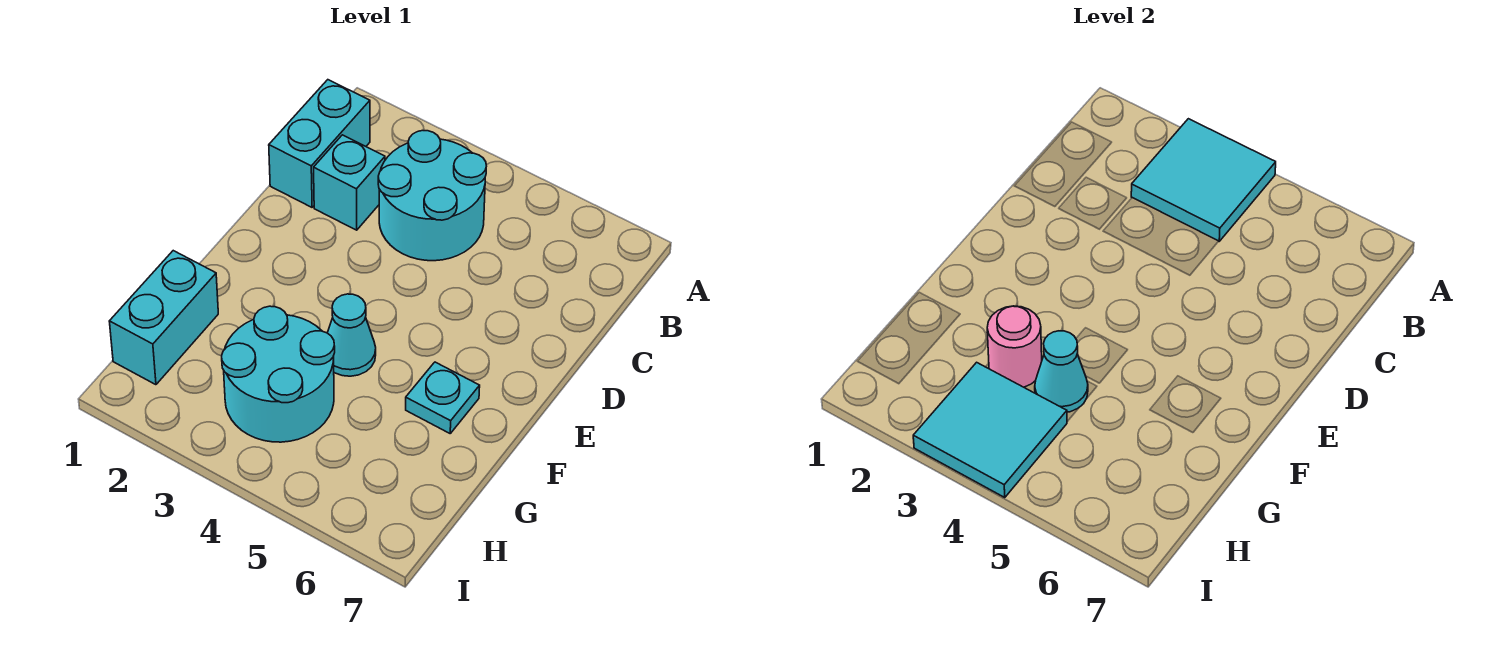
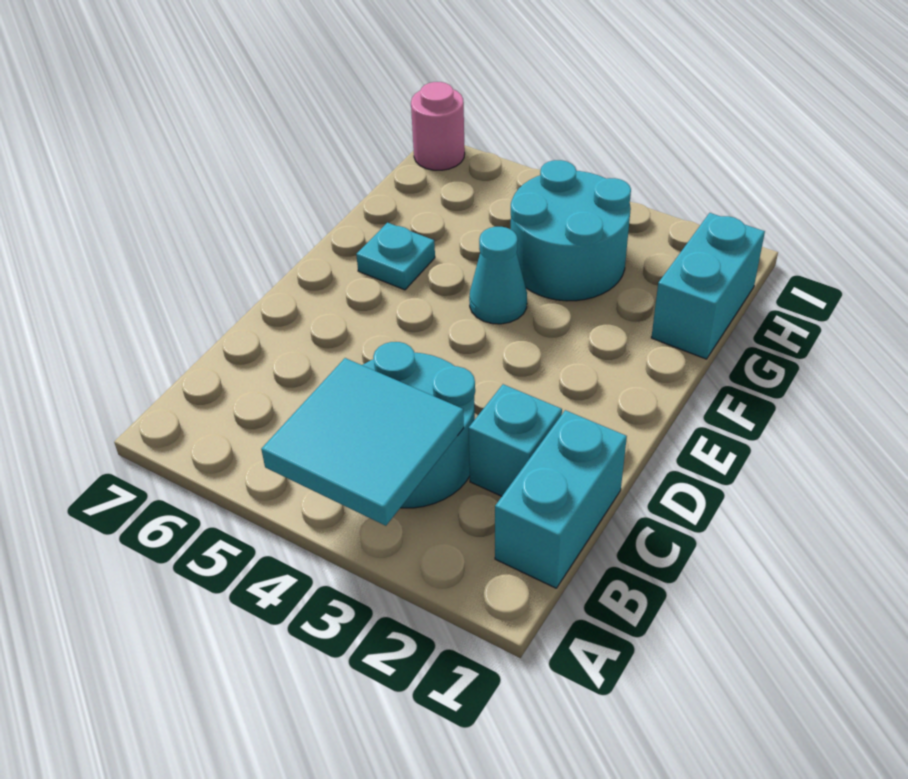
pink 1x1 round brick [987,306,1042,387] -> pink 1x1 round brick moved to [411,82,465,170]
cyan 1x1 cone [1035,331,1088,412] -> none
cyan 2x2 tile [913,362,1067,497] -> none

